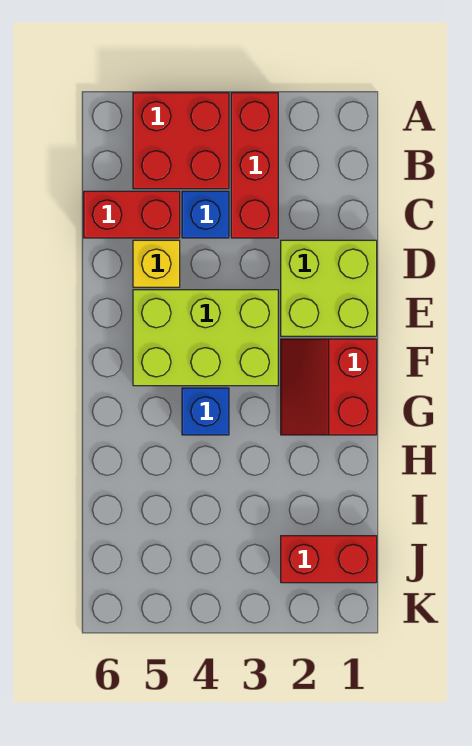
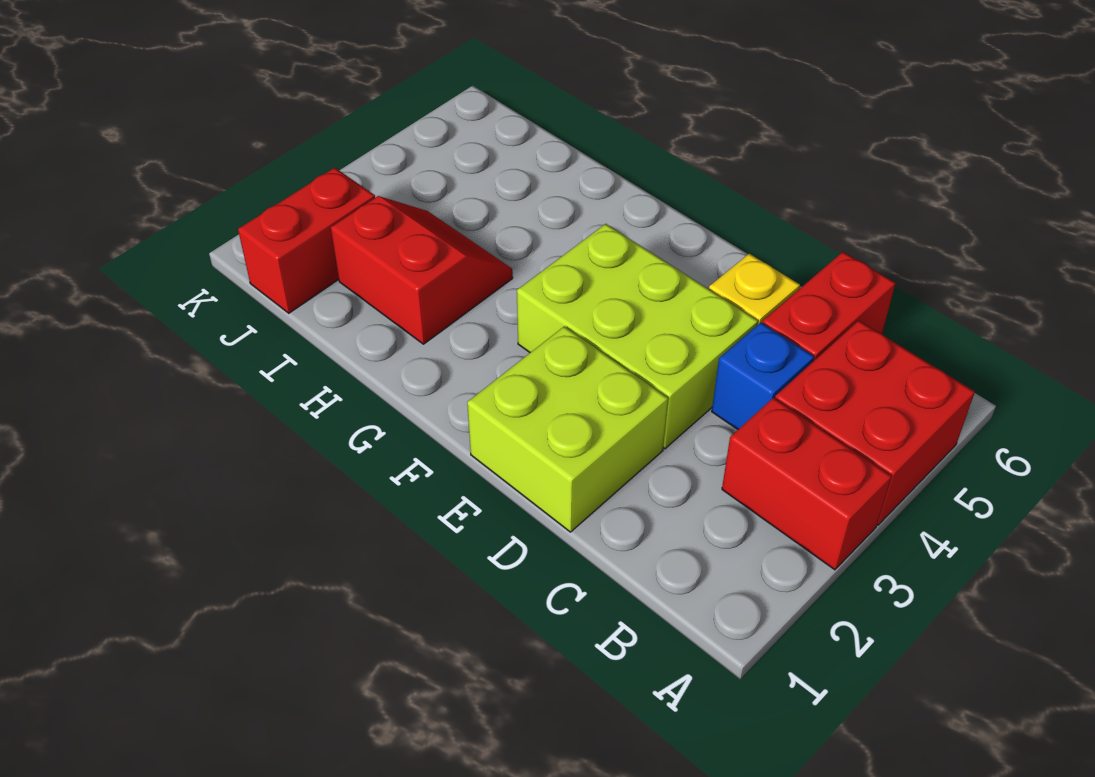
red 1x3 brick [231,93,278,238] -> red 1x2 brick [722,398,891,570]
lime 2x3 brick [133,290,278,386] -> lime 2x3 brick turned to [517,224,758,449]
red 2x2 slope [281,339,377,435] -> red 2x2 slope moved to [331,196,513,344]
blue 1x1 brick [182,388,229,435] -> none

